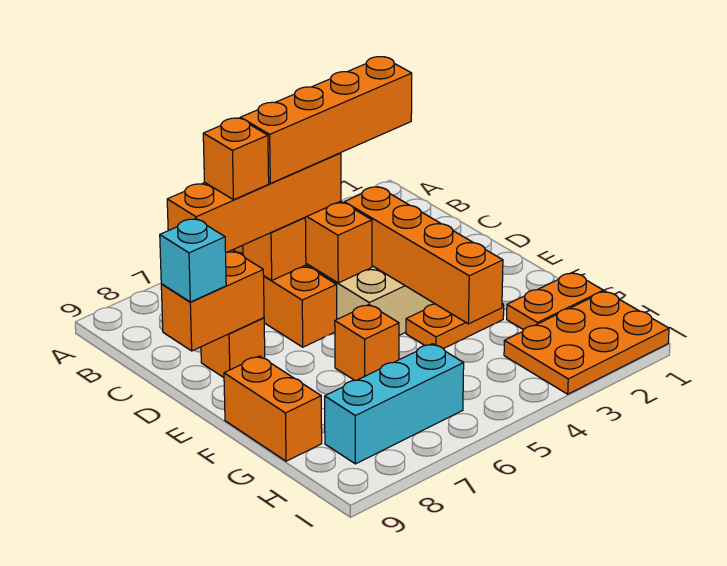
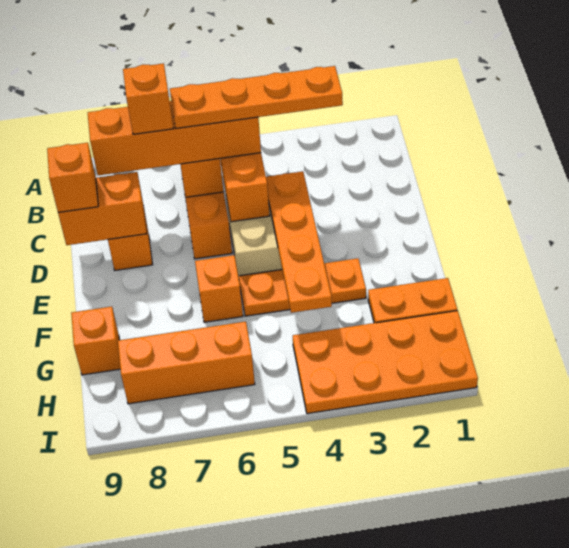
orange 1x4 brick [241,57,412,183] -> orange 1x4 plate [170,66,343,128]
orange 1x4 brick [344,187,503,324] -> orange 1x4 plate [266,171,332,313]
cyan 1x1 brick [160,219,226,302] -> orange 1x1 brick [47,143,98,212]
orange 1x2 plate [406,304,504,349] -> orange 1x3 plate [239,258,366,316]
orange 1x2 brick [224,356,322,461] -> orange 1x1 brick [71,307,120,375]
orange 2x3 plate [504,291,669,394] -> orange 2x4 plate [293,311,478,414]
cyan 1x3 brick [325,344,464,464] -> orange 1x3 brick [118,322,255,404]

